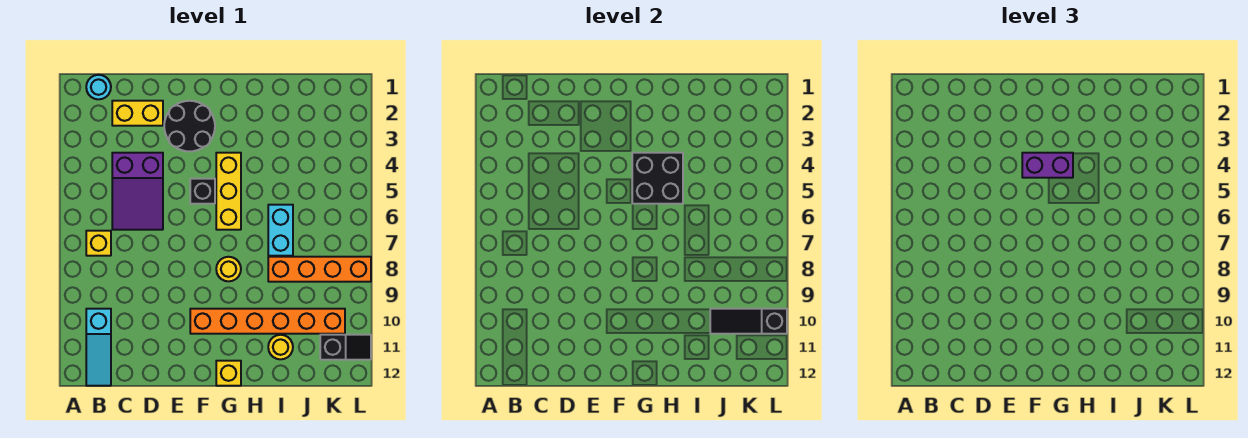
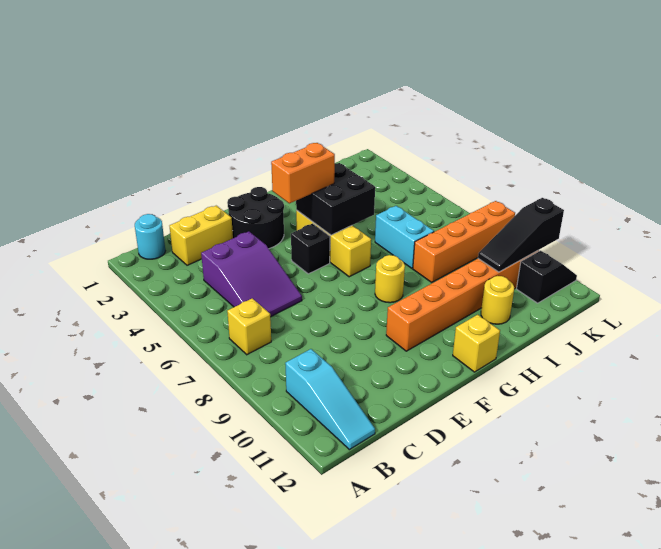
purple 1x2 brick [1022,153,1073,178] -> orange 1x2 brick [271,143,335,203]

